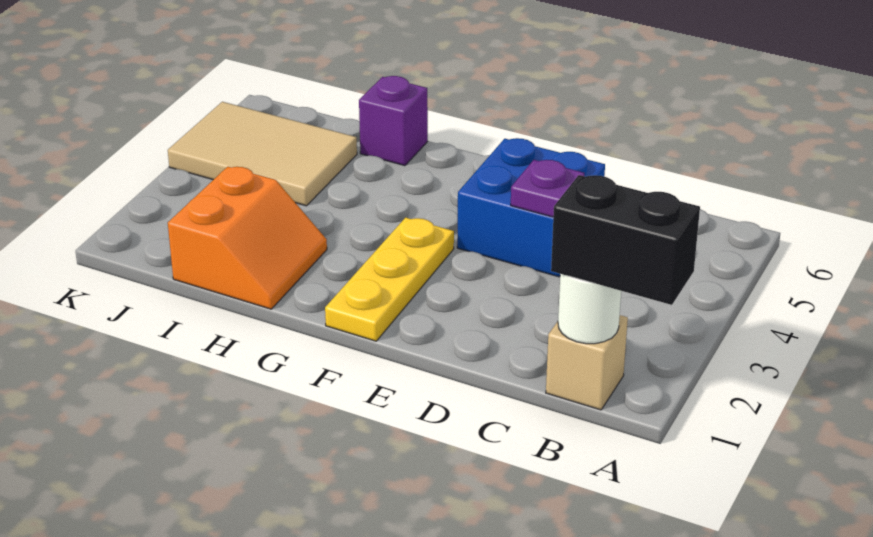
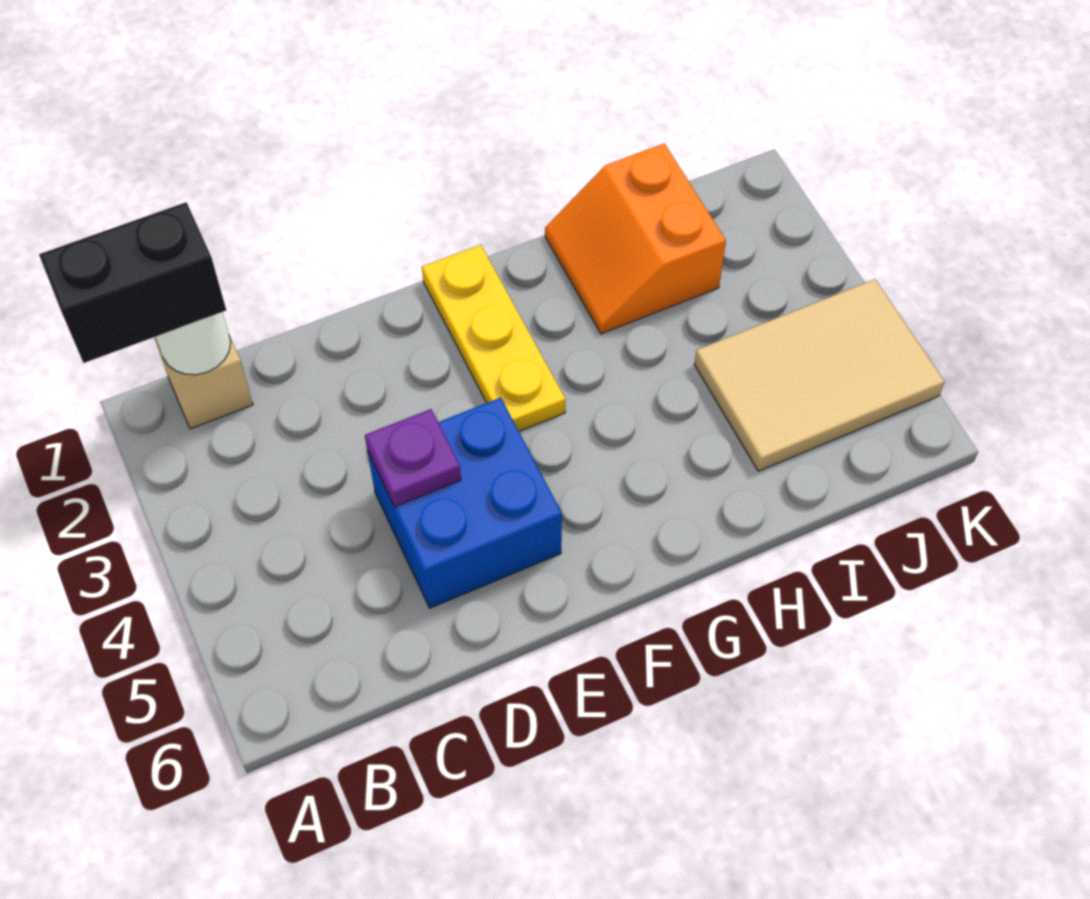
purple 1x1 brick [359,76,428,166] -> none

